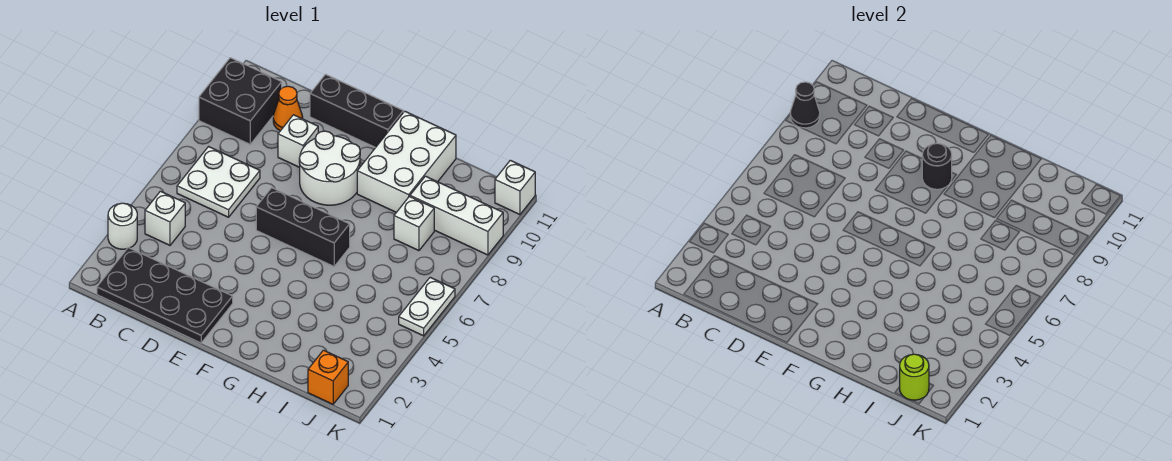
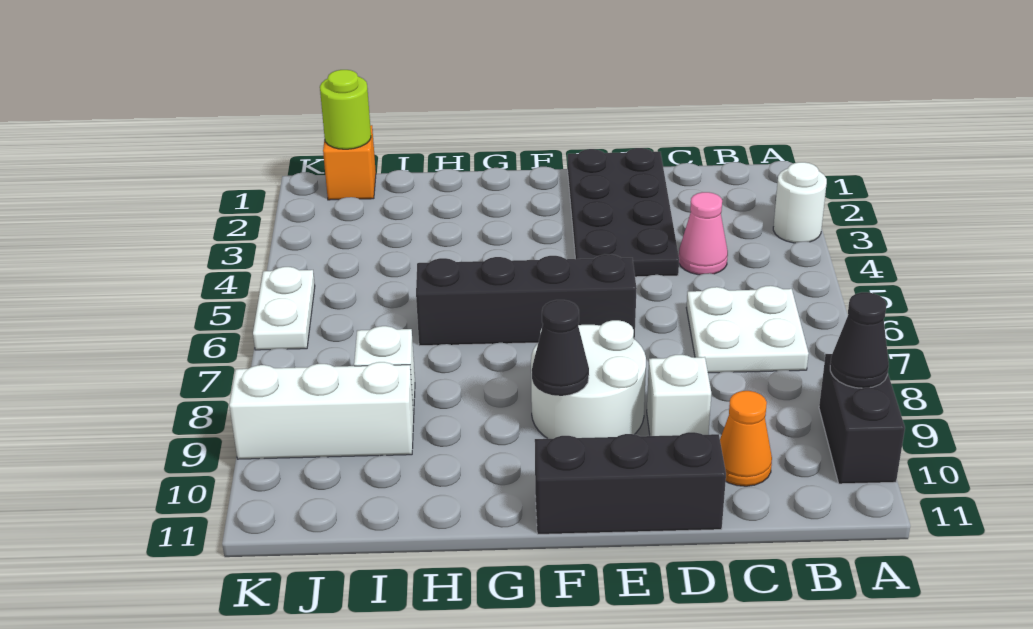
black 2x2 brick [199,58,282,144] -> black 1x2 brick [819,354,905,484]
black 2x4 plate [97,248,233,343] -> black 2x4 plate turned to [568,148,679,277]
white 1x1 brick [145,191,185,245] -> none
none -> pink 1x1 cone [679,192,728,275]
black 1x3 brick [256,188,350,266] -> black 1x4 brick [416,254,637,346]
black 1x1 round brick [922,143,952,189] -> black 1x1 cone [532,300,589,396]
white 2x3 brick [357,111,456,212] -> none
white 1x1 brick [495,160,535,215] -> none

